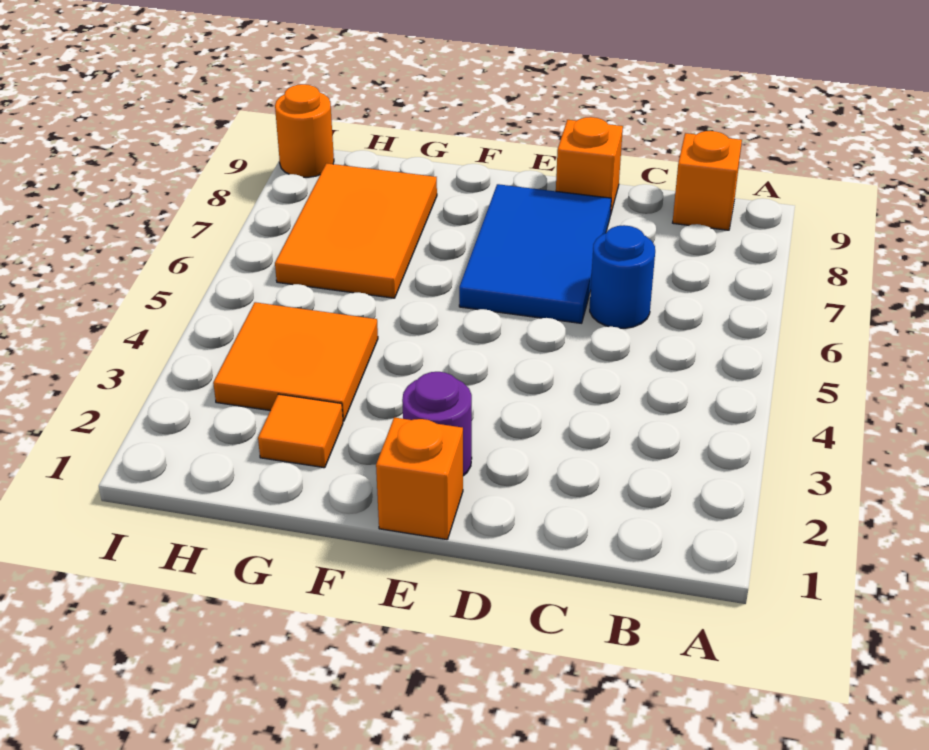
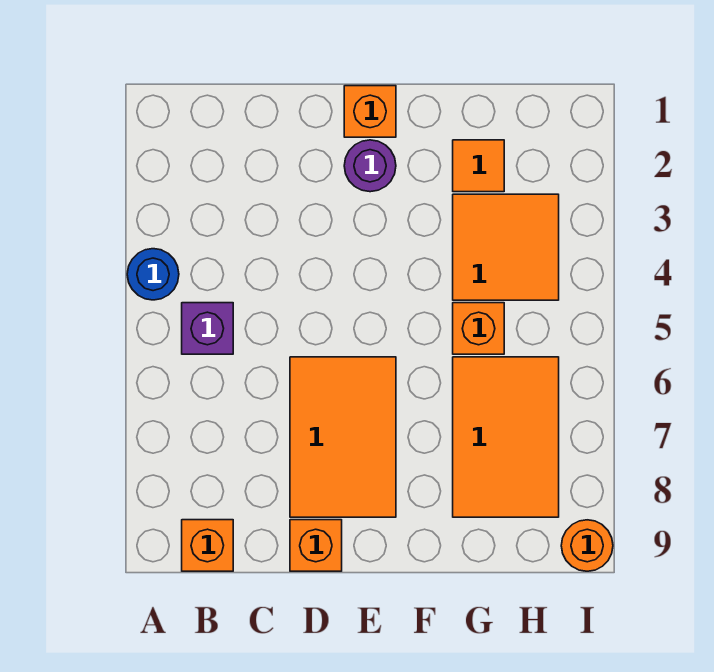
none -> purple 1x1 brick [182,303,233,354]
blue 1x1 round brick [590,225,655,328] -> blue 1x1 round brick moved to [127,249,179,300]
blue 2x3 tile [459,184,611,323] -> orange 2x3 tile [290,357,396,517]
none -> orange 1x1 brick [453,303,504,354]

